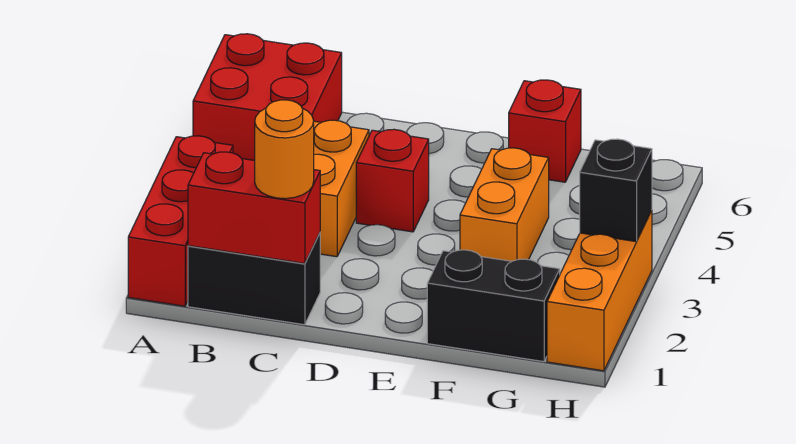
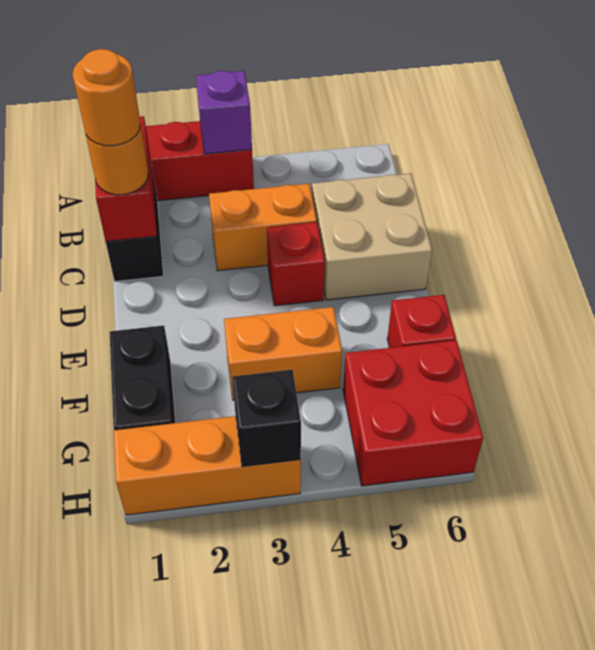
none -> purple 1x1 brick [196,71,252,154]
red 2x2 brick [193,34,342,160] -> red 2x2 brick moved to [343,340,483,486]
none -> orange 1x1 round brick [73,49,141,146]
none -> tan 2x2 brick [312,173,432,300]

